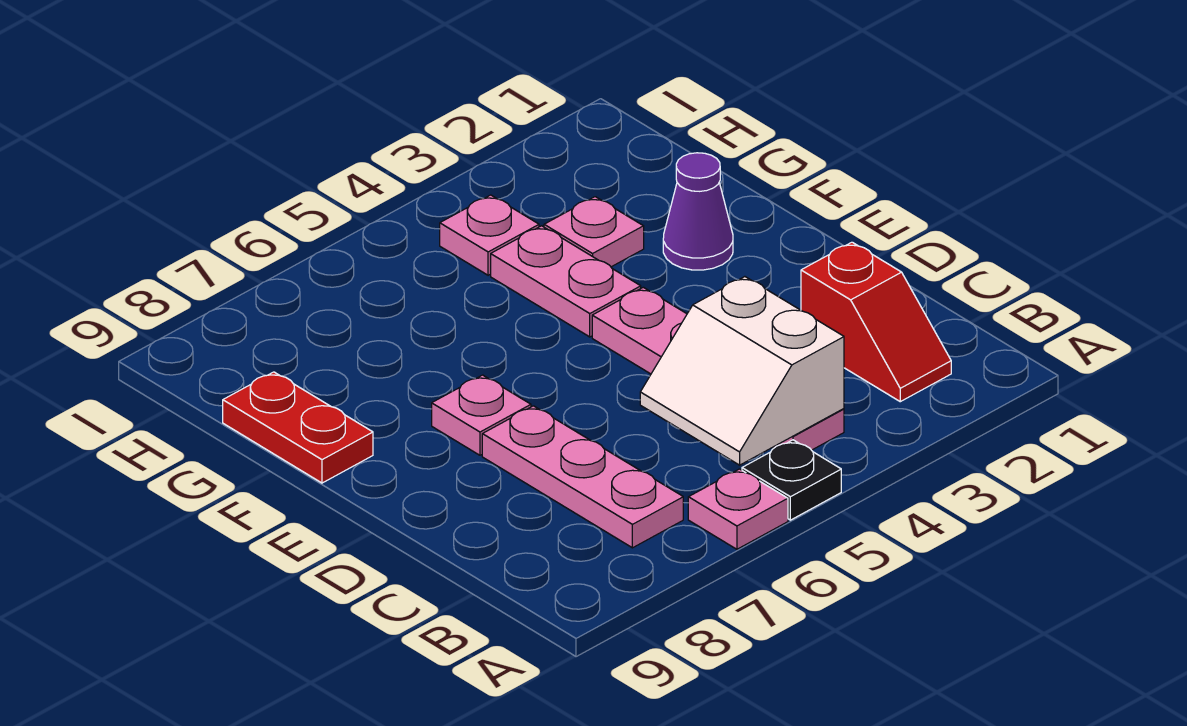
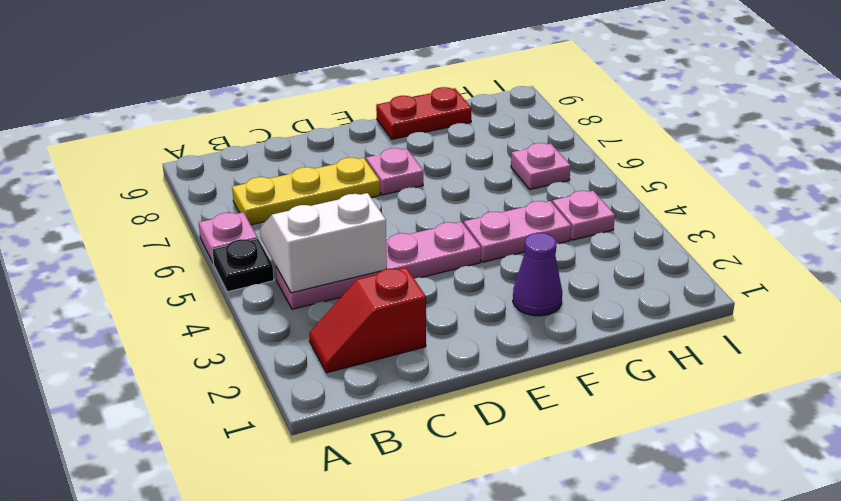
pink 1x3 plate [482,406,683,548] -> yellow 1x3 plate [232,158,380,225]
pink 1x1 plate [544,197,644,267] -> pink 1x1 plate moved to [511,143,571,189]

